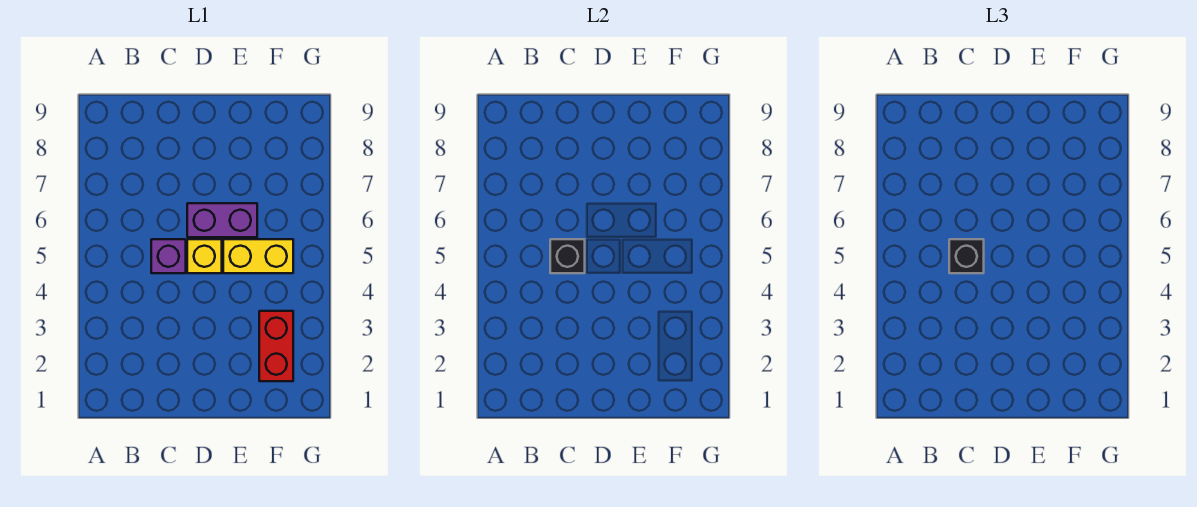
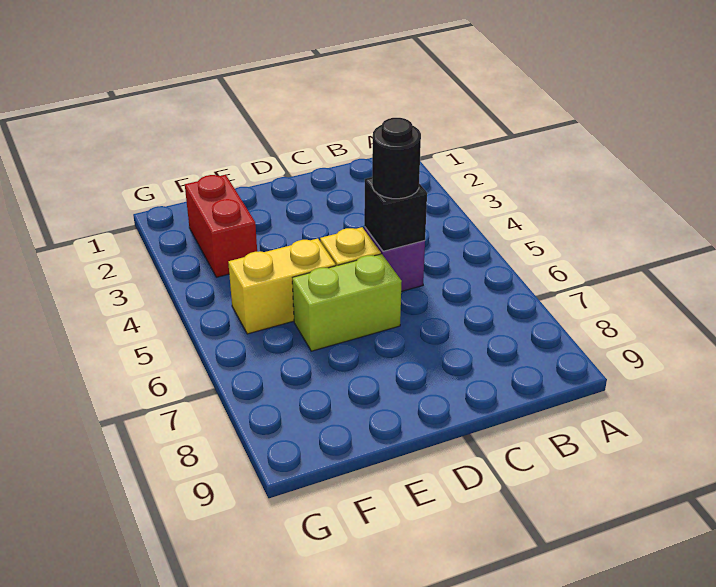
black 1x1 brick [949,239,984,273] -> black 1x1 round brick [372,118,421,199]
purple 1x2 brick [187,203,257,237] -> lime 1x2 brick [292,254,402,351]

